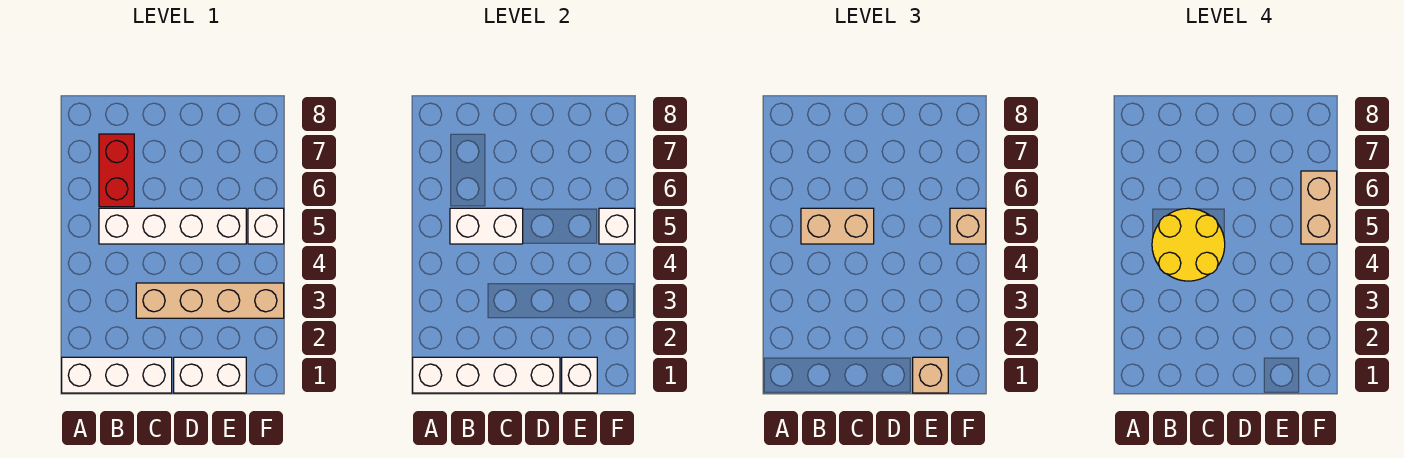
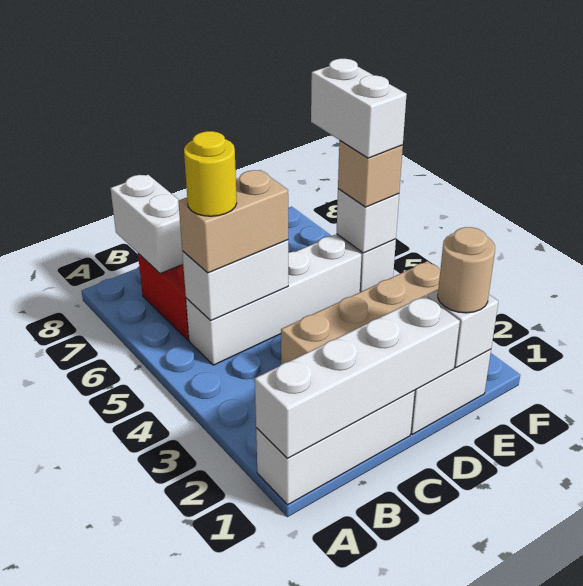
yellow 2x2 round brick [1152,208,1225,281] -> yellow 1x1 round brick [184,131,237,216]
none -> white 1x2 brick [111,175,183,273]
tan 1x1 brick [913,357,948,393] -> tan 1x1 round brick [438,227,495,313]
tan 1x2 brick [1301,171,1337,244] -> white 1x2 brick [311,59,407,158]

